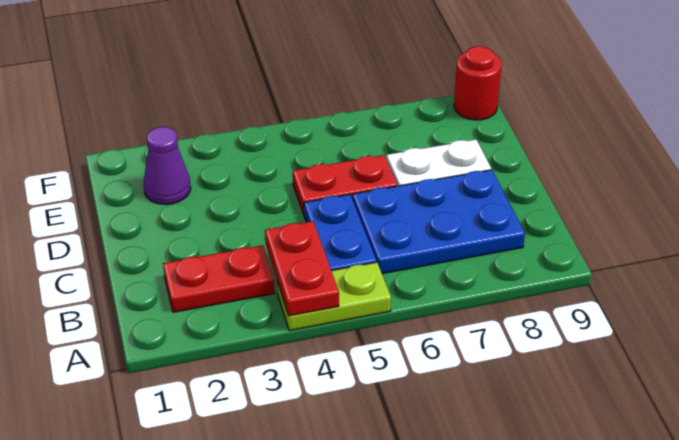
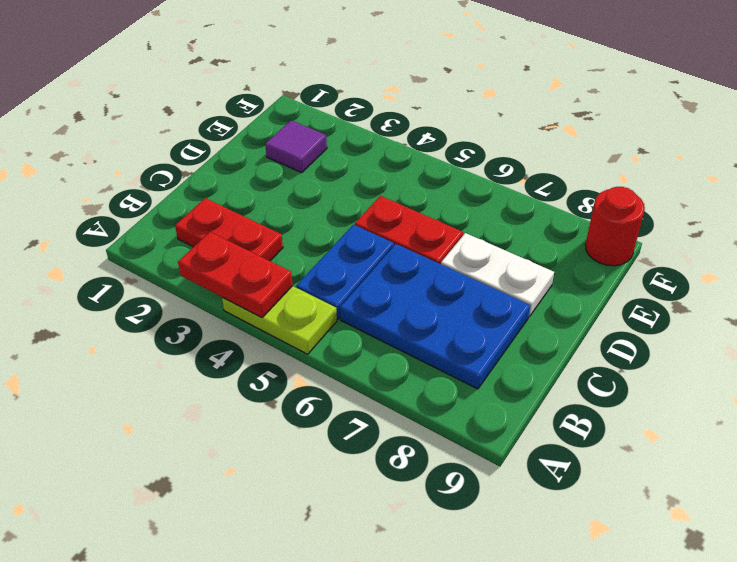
red 1x2 plate [265,221,339,316] -> red 1x2 plate turned to [178,232,293,317]
purple 1x1 cone [144,127,191,204] -> purple 1x1 tile [265,120,327,173]

